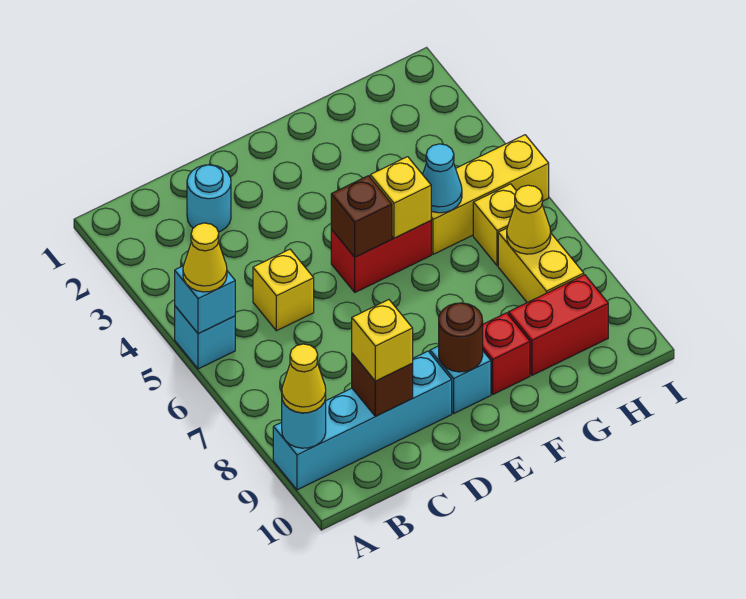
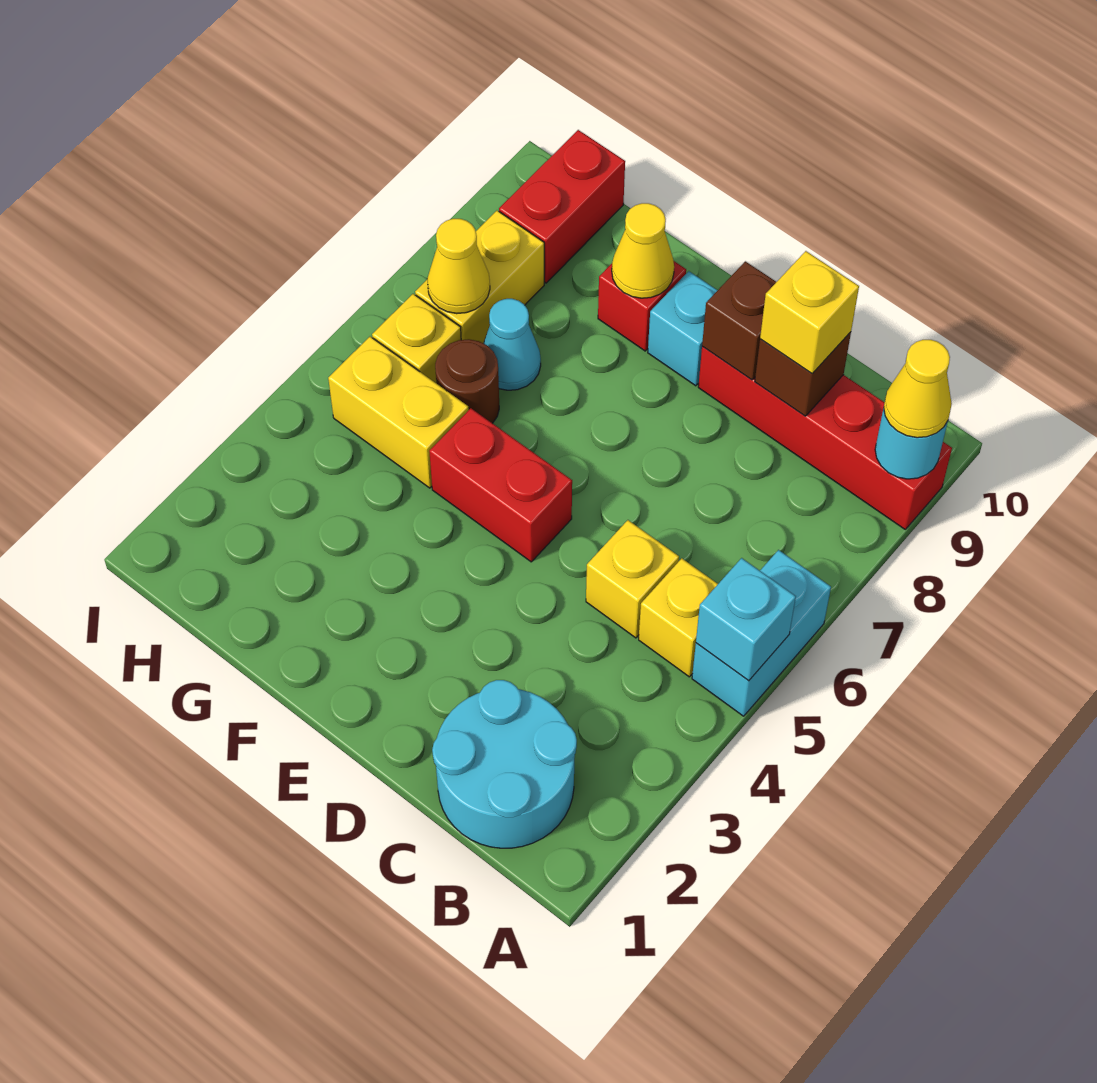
cyan 1x1 brick [175,306,235,369] -> cyan 1x2 brick [692,550,831,716]
yellow 1x1 cone [183,223,227,292] -> yellow 1x1 cone moved to [612,203,674,298]
cyan 1x4 brick [273,351,452,490] -> red 1x4 brick [698,346,952,529]
cyan 1x1 round brick [187,165,231,232] -> cyan 2x2 round brick [432,680,577,848]
brown 1x1 brick [331,176,392,257] -> brown 1x1 brick moved to [702,261,776,380]
brown 1x1 round brick [439,303,483,372] -> brown 1x1 round brick moved to [435,339,499,423]
yellow 1x1 brick [370,157,431,238] -> yellow 1x1 brick moved to [639,558,718,677]
yellow 1x3 brick [431,135,549,254] -> yellow 1x2 brick [328,337,469,488]
cyan 1x1 cone [423,144,462,213] -> cyan 1x1 cone moved to [483,299,541,390]
red 1x2 brick [508,275,608,375] -> red 1x2 brick turned to [499,130,625,283]

